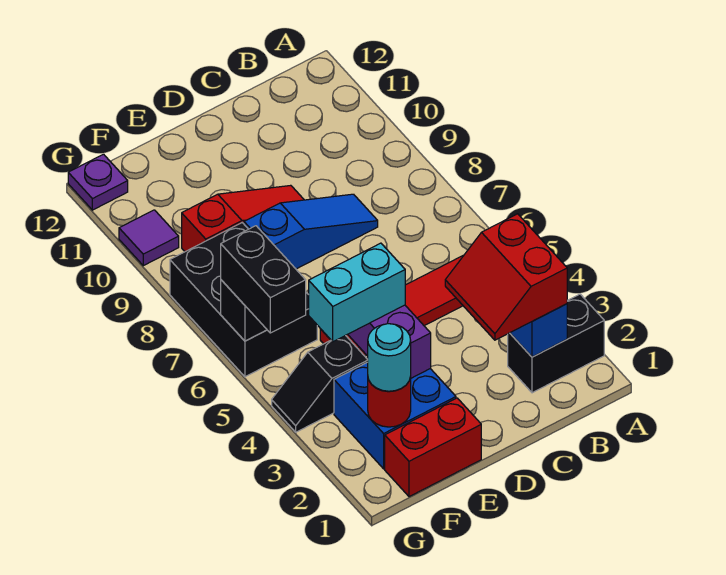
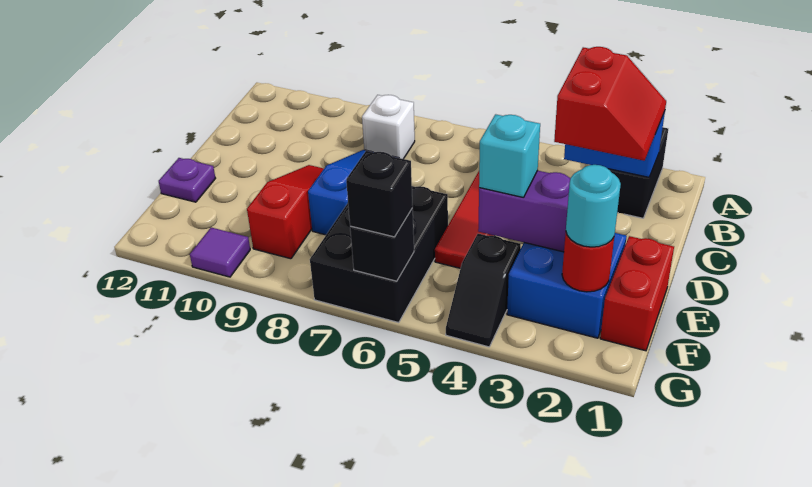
red 2x2 slope [445,214,567,340] -> red 2x2 slope turned to [554,47,666,161]
none -> white 1x1 brick [362,95,415,159]
cyan 1x2 brick [309,243,405,342] -> cyan 1x1 brick [479,114,540,198]
black 2x3 brick [170,223,317,377] -> black 2x3 brick turned to [310,186,448,323]
black 1x2 brick [221,226,306,333] -> black 1x1 brick [346,151,413,237]
purple 1x1 plate [68,154,128,210] -> purple 1x1 plate moved to [159,158,216,202]

